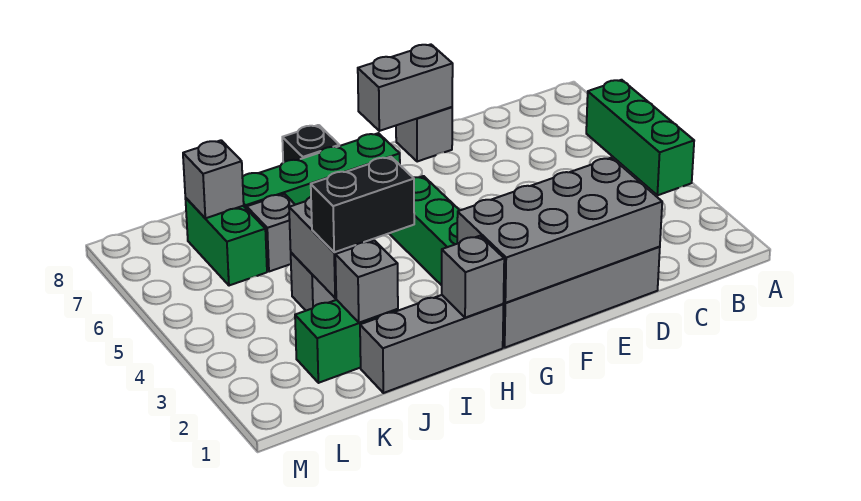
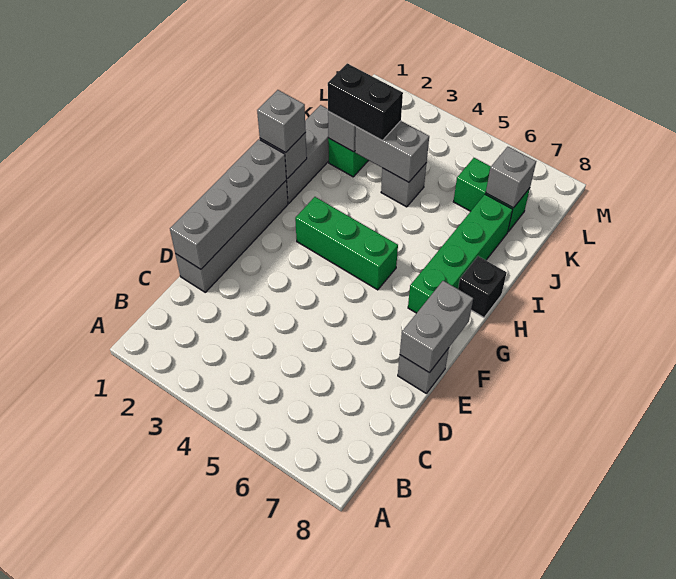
green 1x3 brick [586,80,694,195] -> none
grey 2x4 brick [457,158,662,303] -> grey 1x4 brick [170,139,286,269]
black 1x2 brick [311,157,414,252] -> black 1x2 brick turned to [328,63,403,140]
grey 1x1 brick [247,194,295,272] -> grey 1x1 brick moved to [257,90,306,153]

